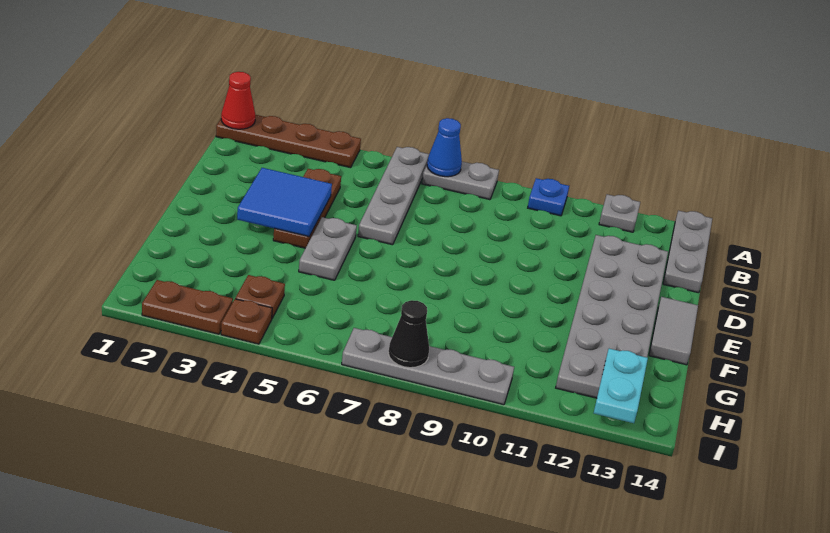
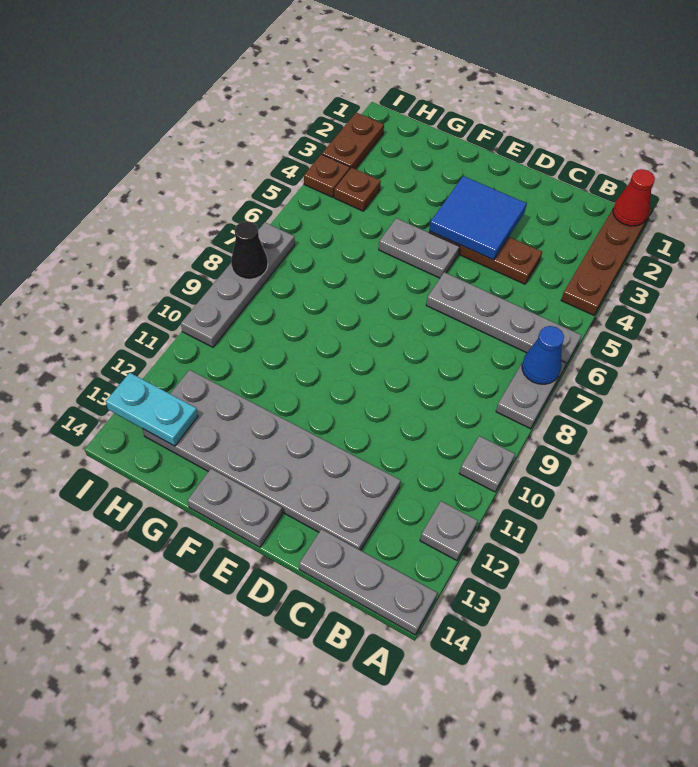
blue 1x1 plate [528,178,569,216] -> grey 1x1 plate [459,436,515,492]
grey 1x2 tile [649,297,698,365] -> grey 1x2 plate [187,469,282,547]

